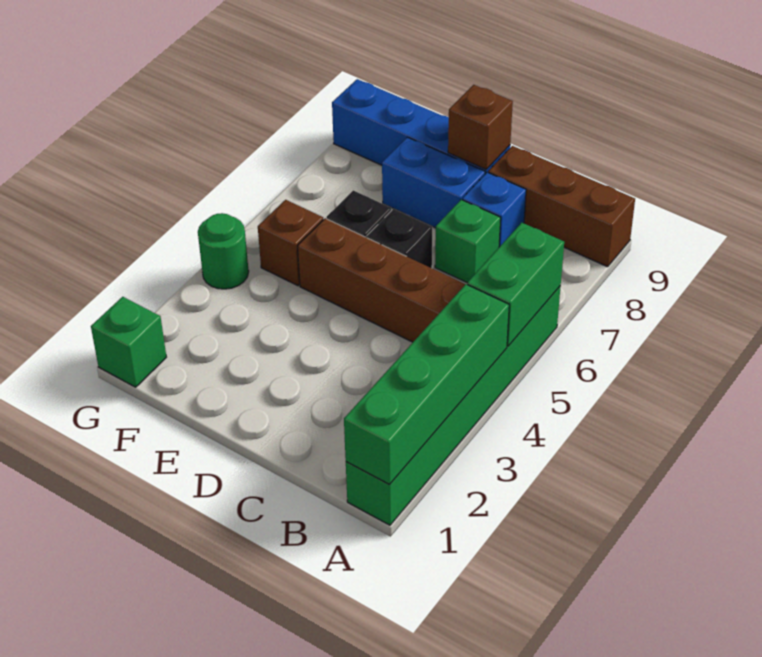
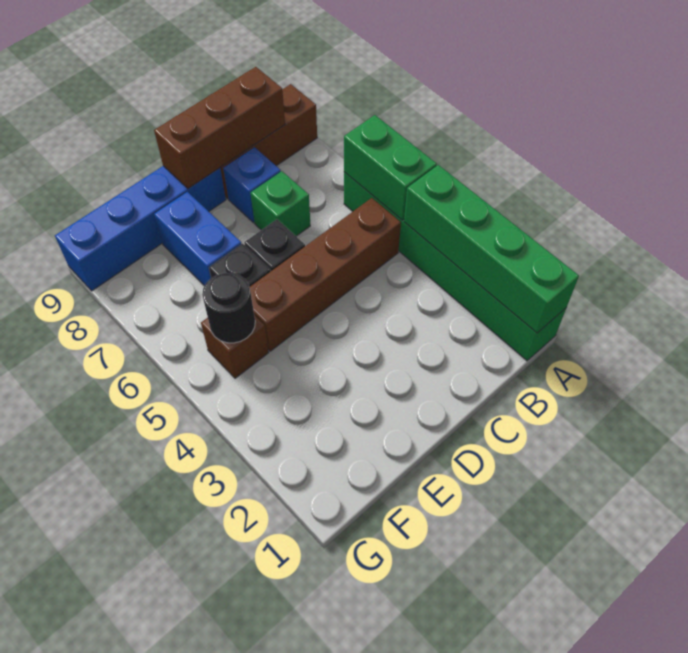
blue 1x2 brick [382,137,485,228] -> blue 1x2 brick turned to [154,192,241,286]
brown 1x1 brick [448,85,513,169] -> brown 1x3 brick [154,67,285,189]
none -> black 1x1 round brick [202,273,255,343]
green 1x1 brick [91,297,166,387] -> none
green 1x1 round brick [198,213,249,289] -> none

